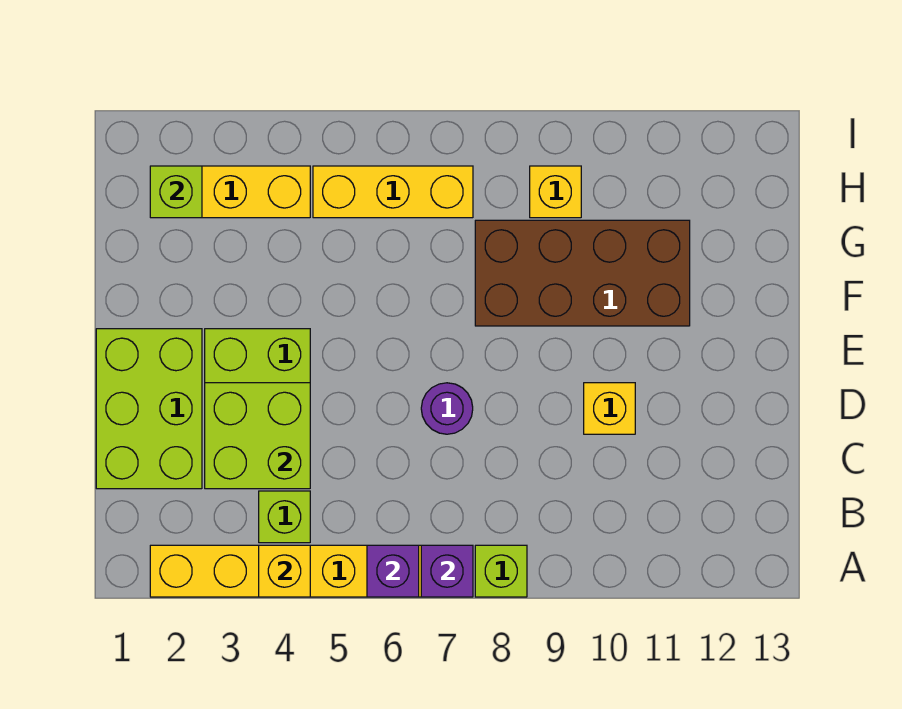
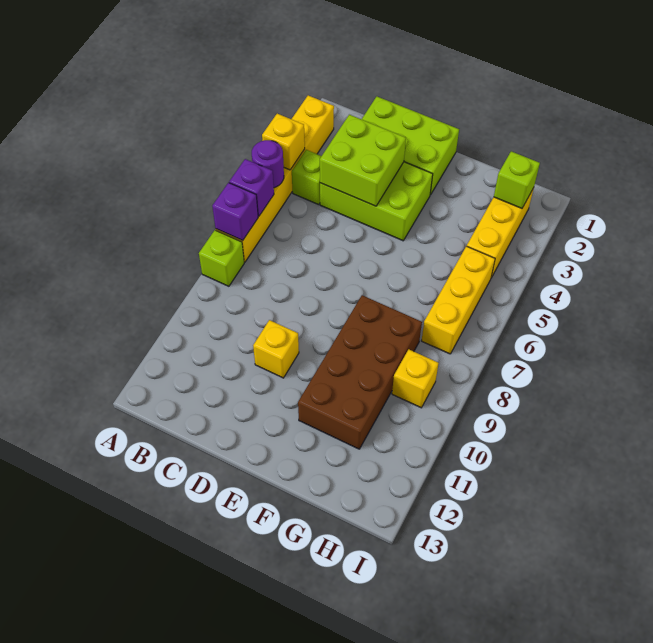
purple 1x1 round brick [421,383,473,434] -> purple 1x1 round brick moved to [252,140,284,188]

